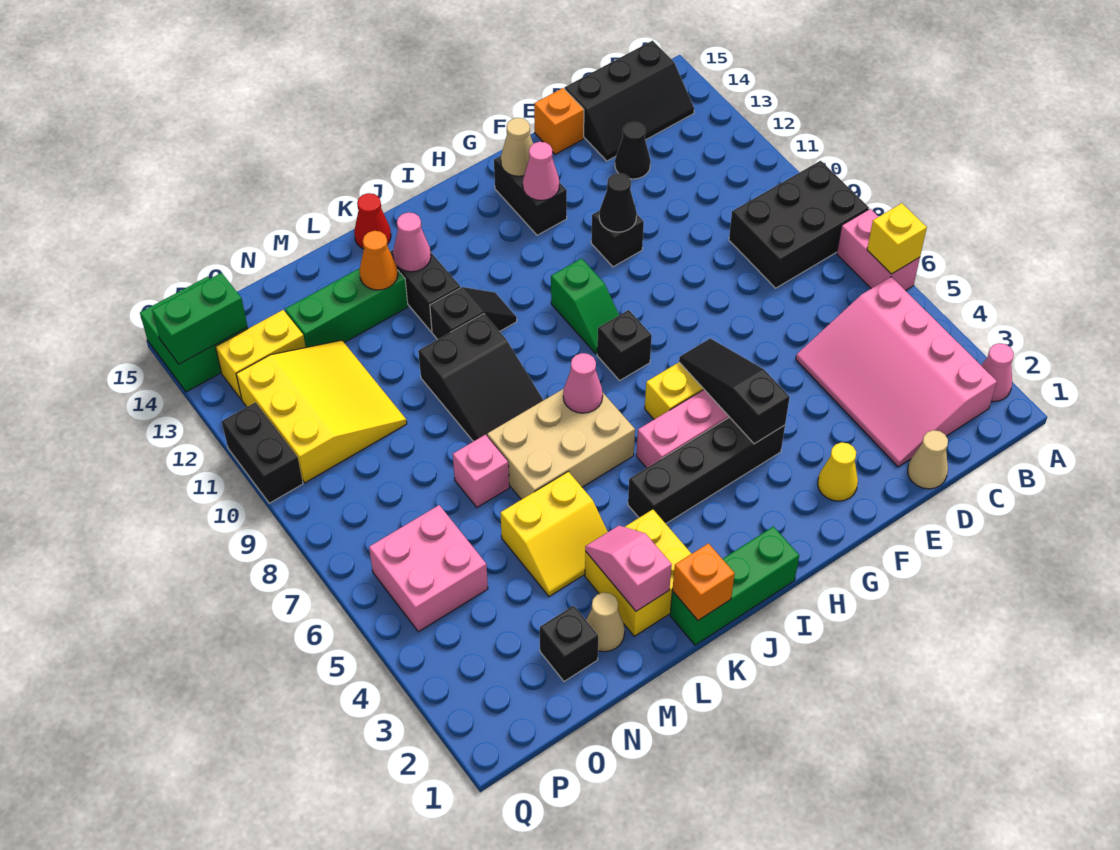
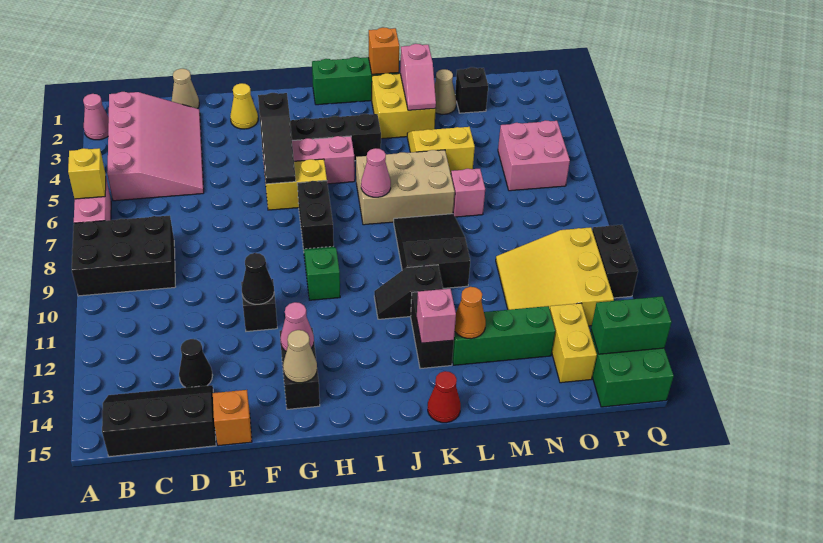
black 1x1 brick [597,310,652,380] -> black 1x2 brick [297,181,334,249]
pink 1x1 cone [393,212,431,272] -> pink 1x1 brick [417,289,456,343]
yellow 1x2 brick [216,310,306,400] -> yellow 1x2 brick turned to [550,303,597,383]

